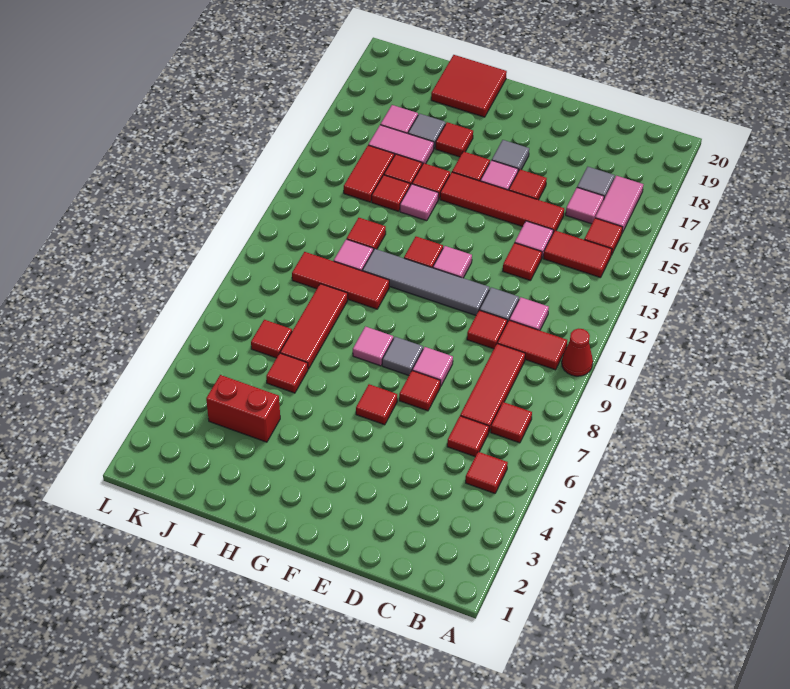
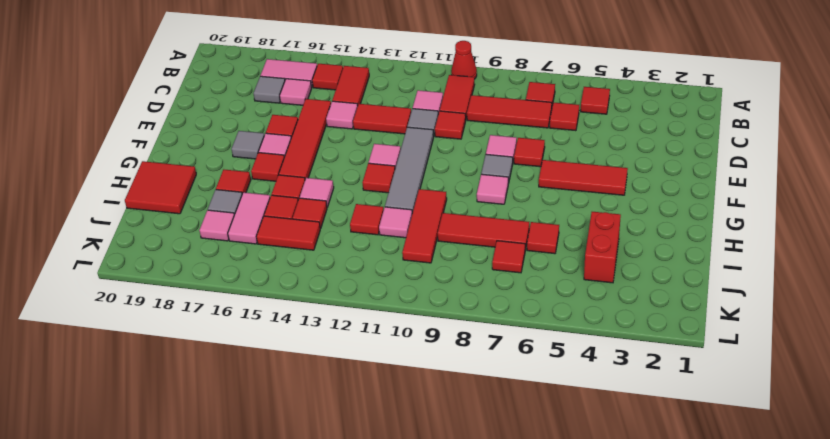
red 1x1 tile [503,243,542,281] -> red 1x2 tile [353,104,411,134]
red 1x1 tile [356,384,397,425] -> red 1x3 tile [539,160,628,195]

